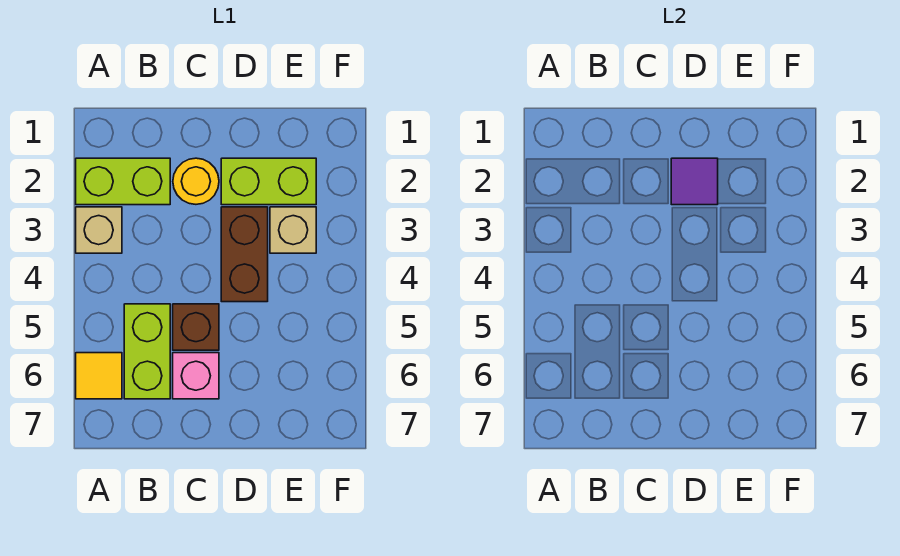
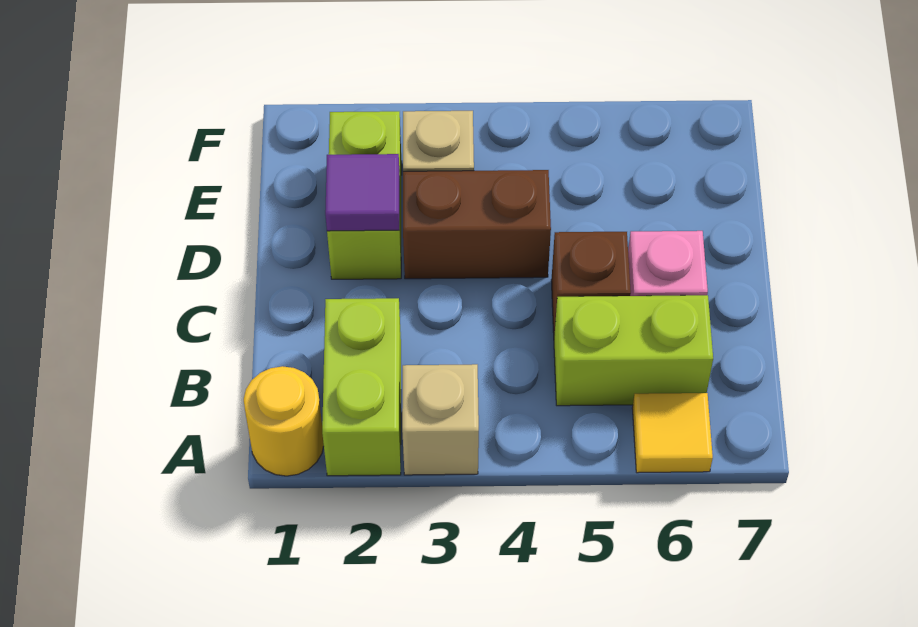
yellow 1x1 round brick [173,158,219,204] -> yellow 1x1 round brick moved to [244,366,324,476]

